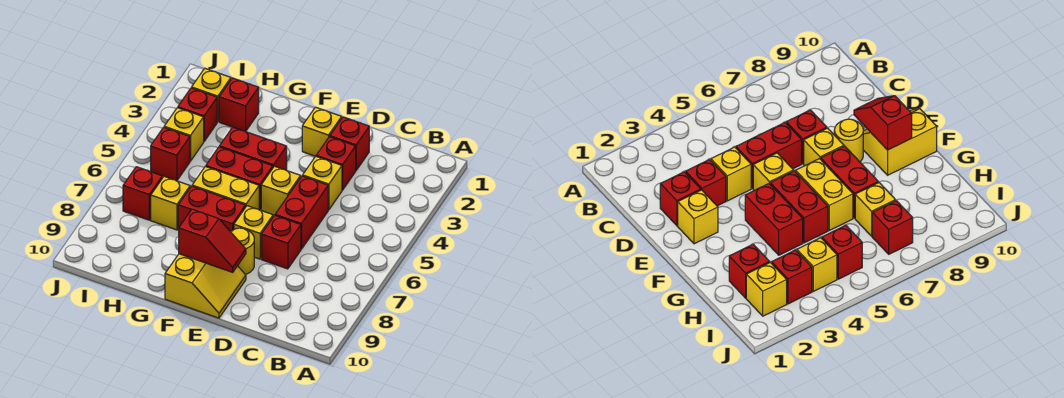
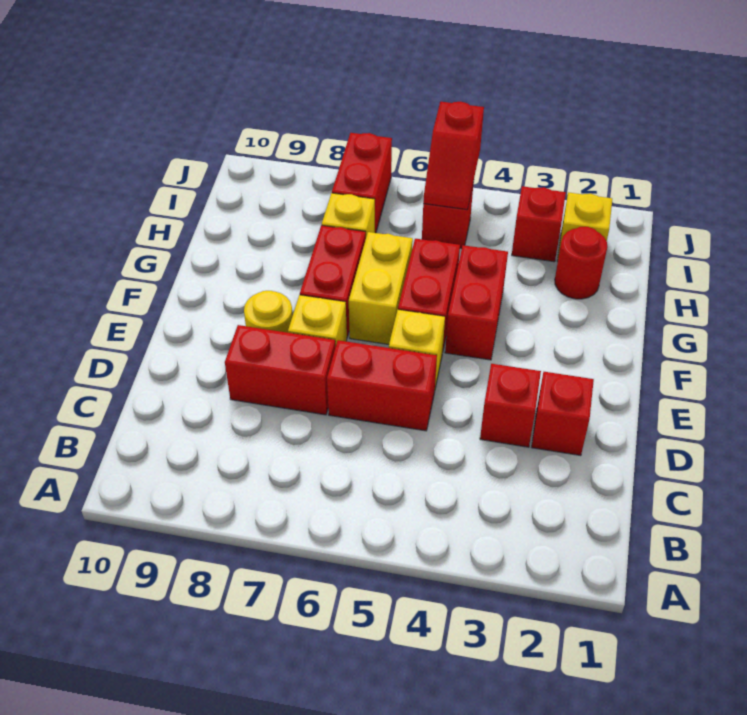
yellow 1x1 brick [303,156,342,210] -> none
red 1x1 brick [262,215,301,269] -> red 1x2 brick [225,325,335,415]
yellow 1x1 brick [302,107,342,156] -> none
yellow 2x2 slope [165,254,246,318] -> none
red 1x2 slope [179,209,246,272] -> red 1x2 slope moved to [423,102,484,210]
red 1x1 brick [219,78,259,132] -> red 1x1 round brick [555,227,607,299]
yellow 1x1 brick [164,108,204,161] -> none
red 1x1 brick [123,167,163,220] -> red 1x2 brick [332,133,392,233]

